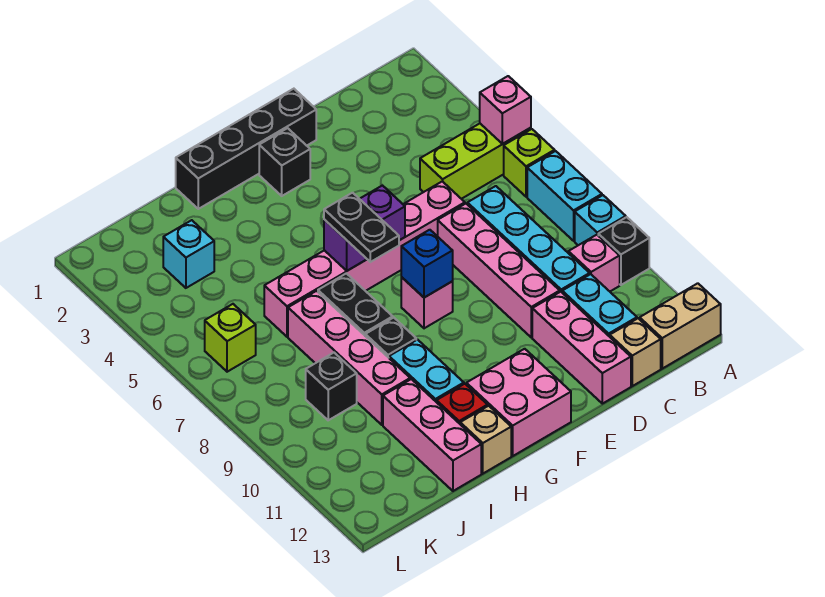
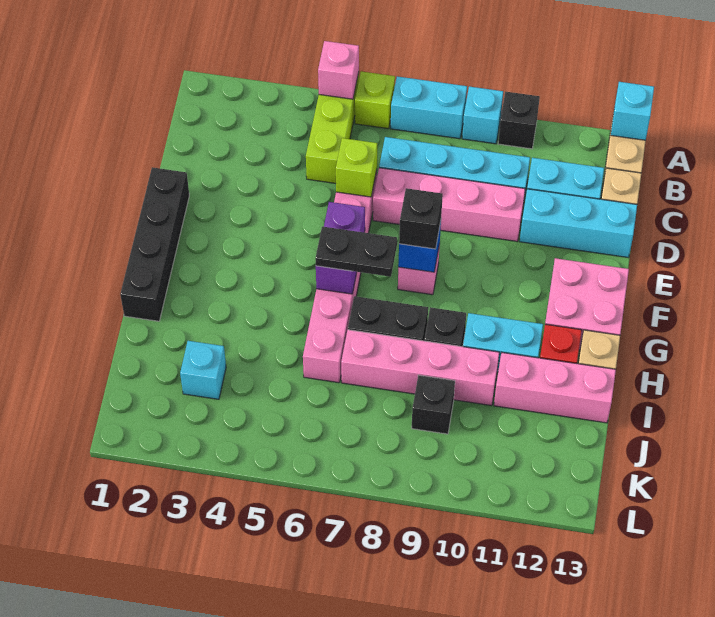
none -> cyan 1x1 brick [611,82,654,140]
pink 1x1 brick [568,235,620,291] -> none
pink 1x3 brick [532,292,631,404] -> cyan 1x3 brick [520,189,637,258]
black 1x1 brick [259,128,310,196] -> black 1x1 brick moved to [399,188,443,249]
lime 1x1 brick [205,304,256,372] -> lime 1x1 brick moved to [336,138,377,197]

